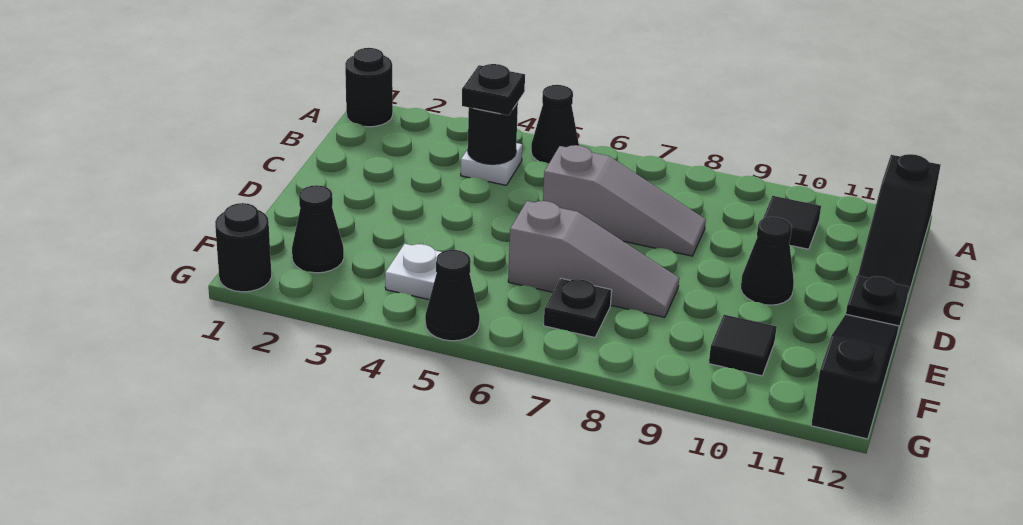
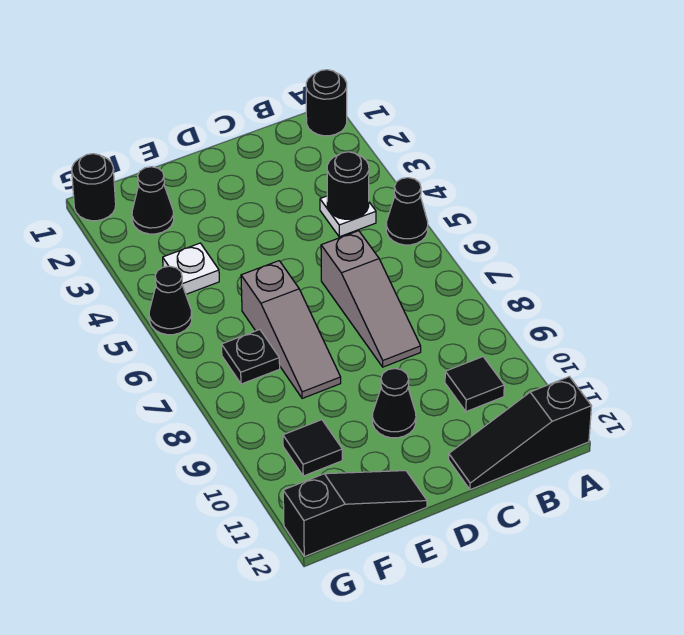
black 1x1 plate [462,64,525,115] -> none
black 1x1 plate [846,276,909,330] -> none

